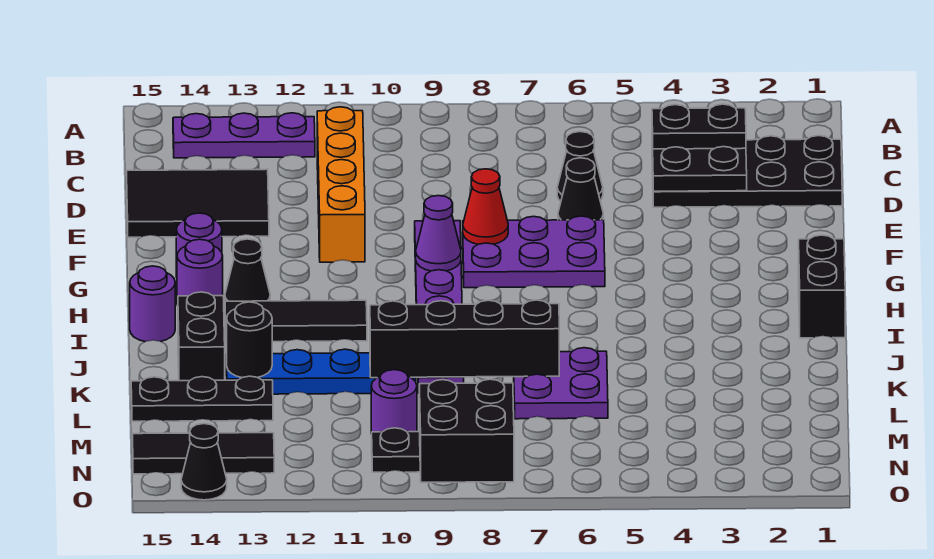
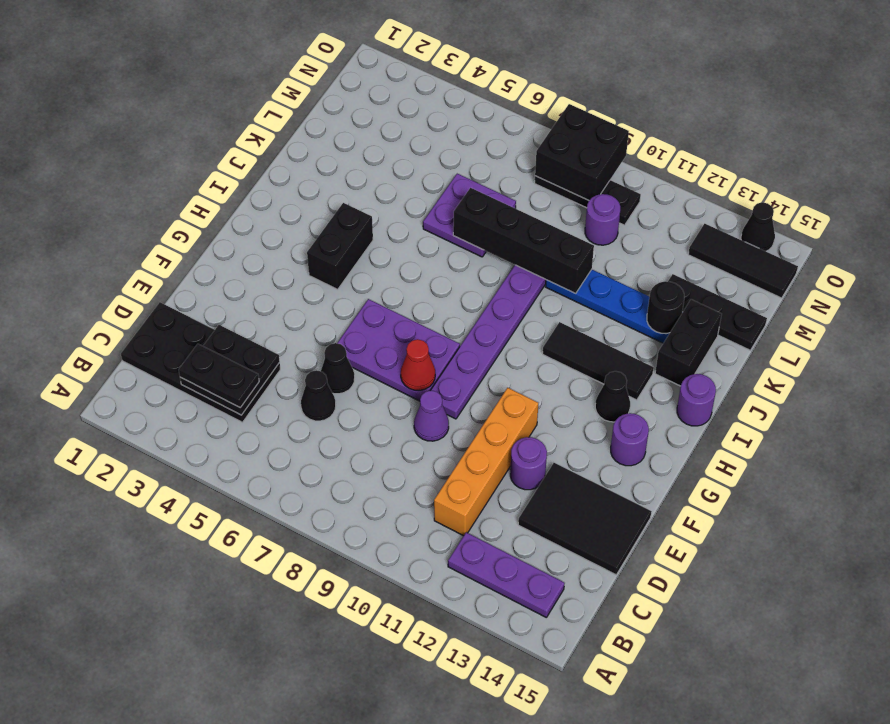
purple 1x1 cone [416,196,461,271] -> purple 1x1 cone moved to [414,391,449,441]
black 1x2 brick [799,235,845,338] -> black 1x2 brick moved to [307,203,373,289]
purple 1x1 round brick [177,239,223,305] -> purple 1x1 round brick moved to [510,437,547,490]

